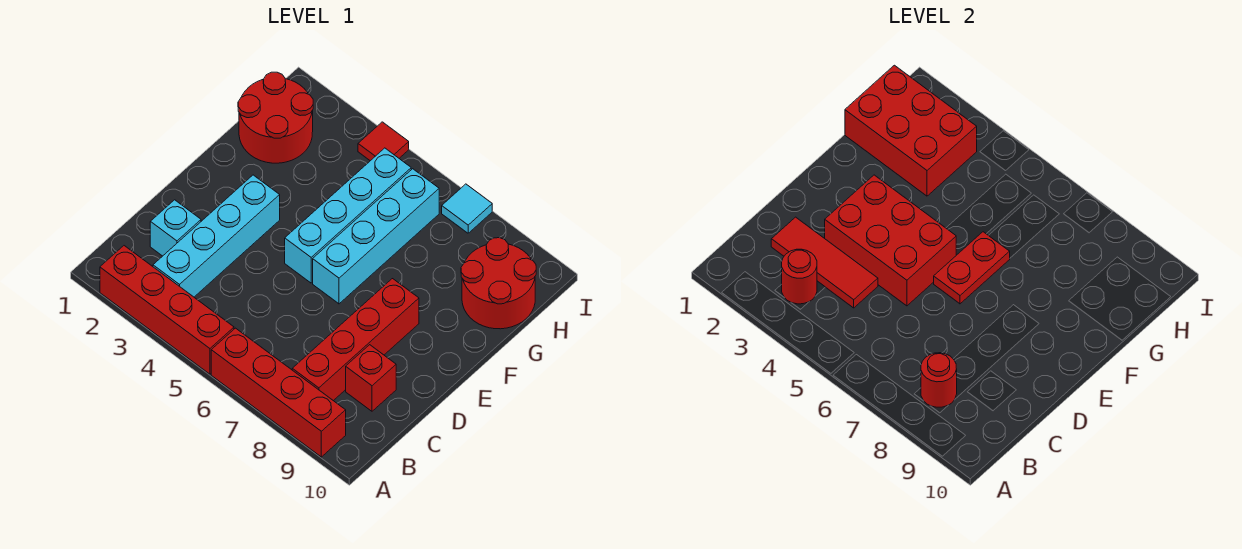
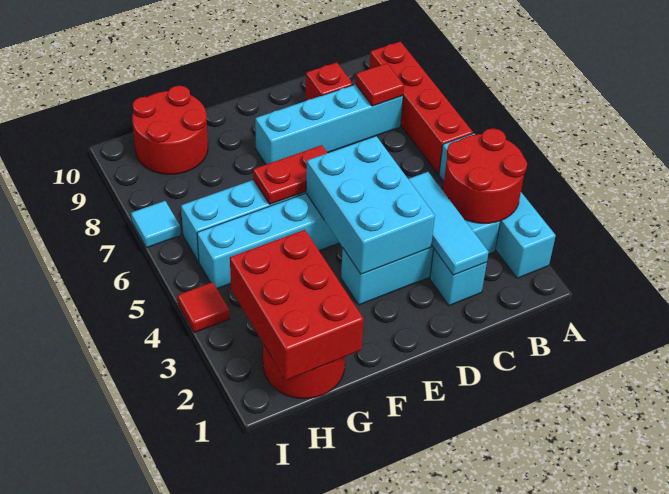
red 1x4 brick [100,246,234,374] -> cyan 1x4 brick [439,133,556,278]
red 1x1 round brick [782,249,817,304] -> red 2x2 round brick [443,128,527,223]
red 1x4 brick [292,279,419,401] -> cyan 1x4 brick [255,84,403,164]
red 1x1 round brick [921,353,957,407] -> red 1x1 tile [356,63,404,106]
red 1x3 tile [771,217,878,308] -> cyan 1x3 tile [409,172,489,275]
red 2x3 brick [825,175,956,306] -> cyan 2x3 brick [306,136,435,274]

